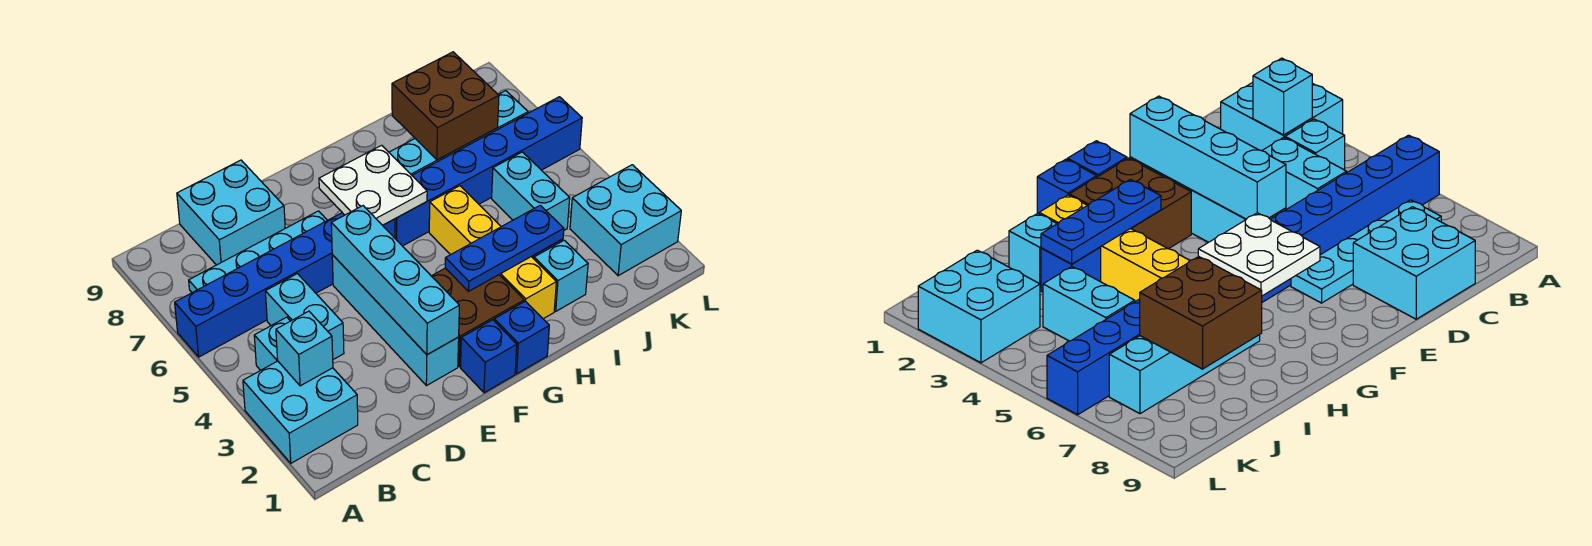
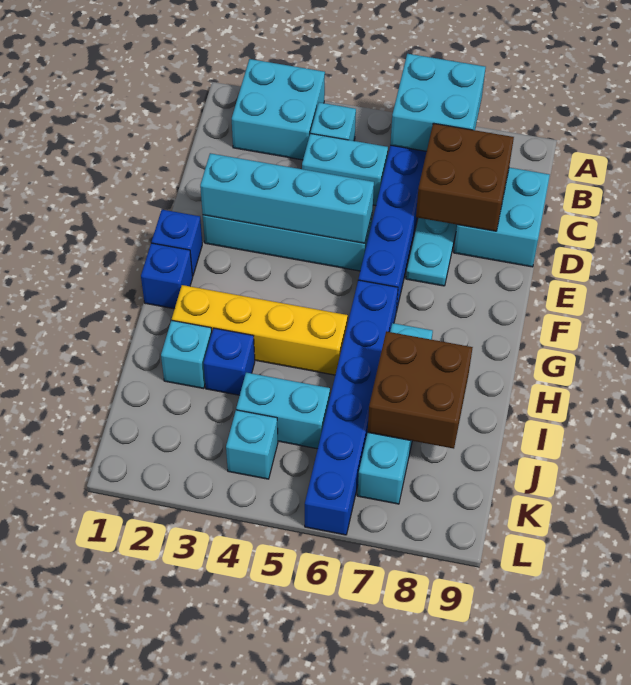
cyan 1x1 brick [276,311,333,386] -> cyan 1x1 brick moved to [226,410,278,479]
brown 2x2 brick [432,268,524,367] -> brown 2x2 brick moved to [416,123,514,231]
white 2x2 plate [319,145,427,225] -> none
blue 1x3 plate [445,205,564,292] -> none
cyan 2x2 brick [570,165,681,276] -> cyan 2x2 brick moved to [390,54,486,151]

